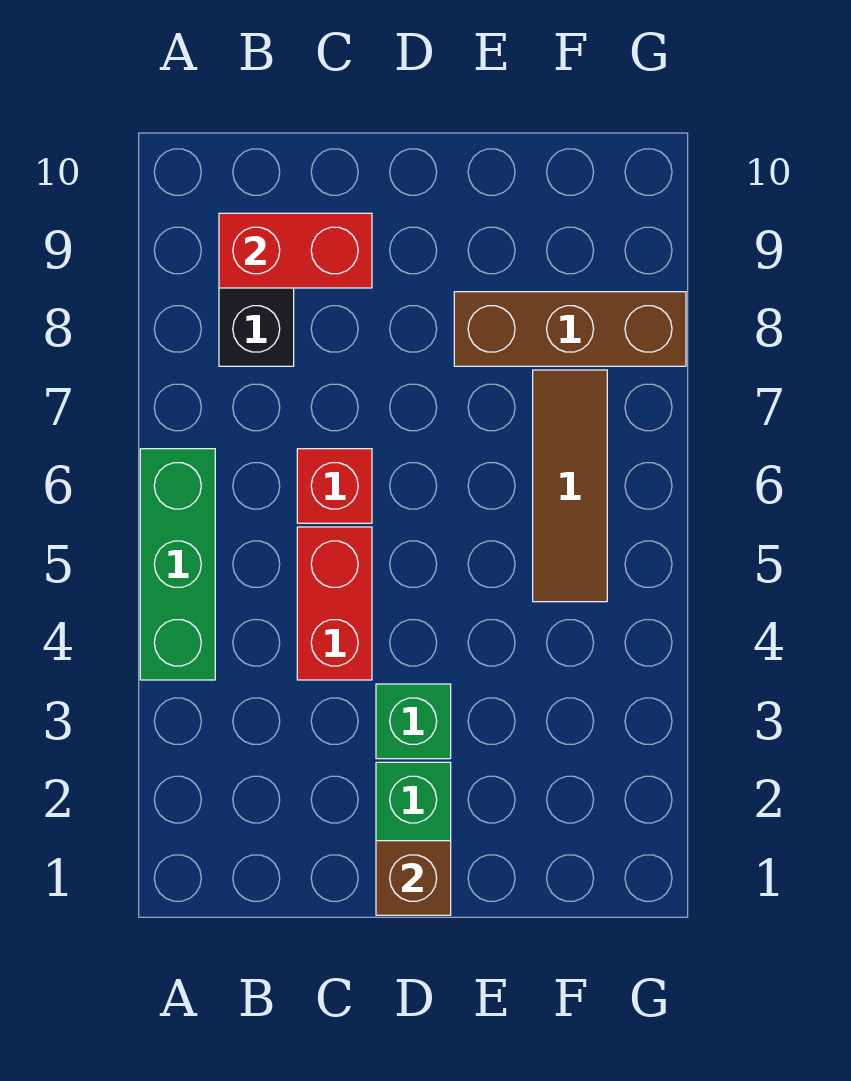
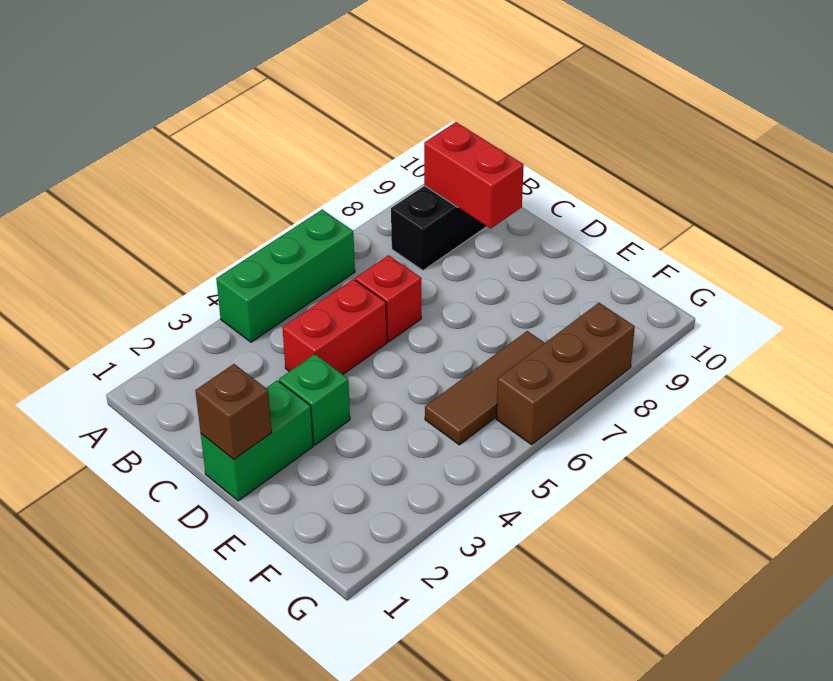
brown 1x3 brick [454,292,686,366] -> brown 1x3 brick turned to [496,303,635,445]

